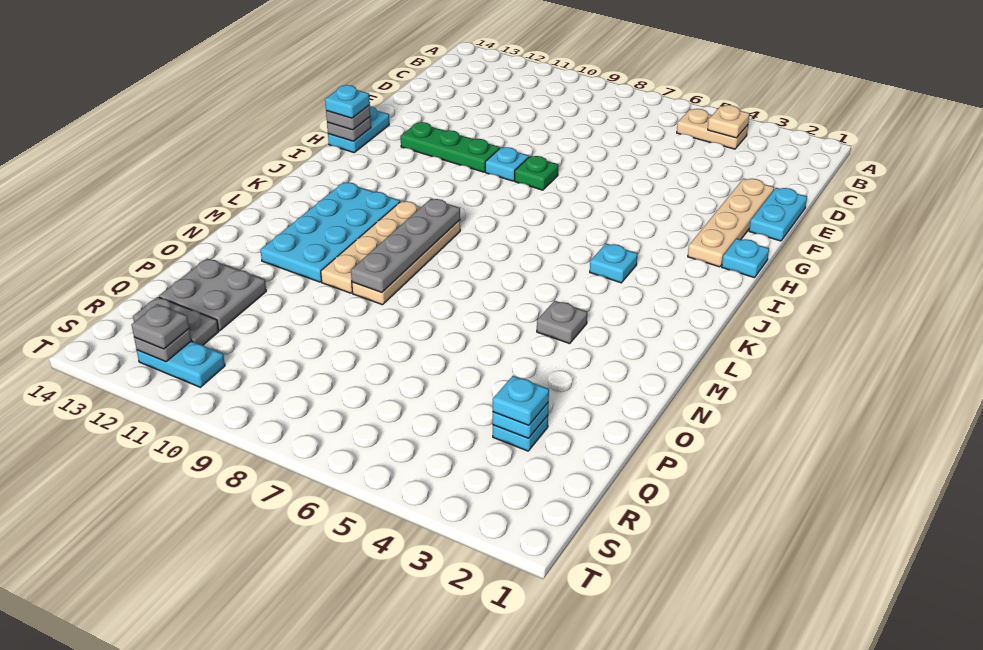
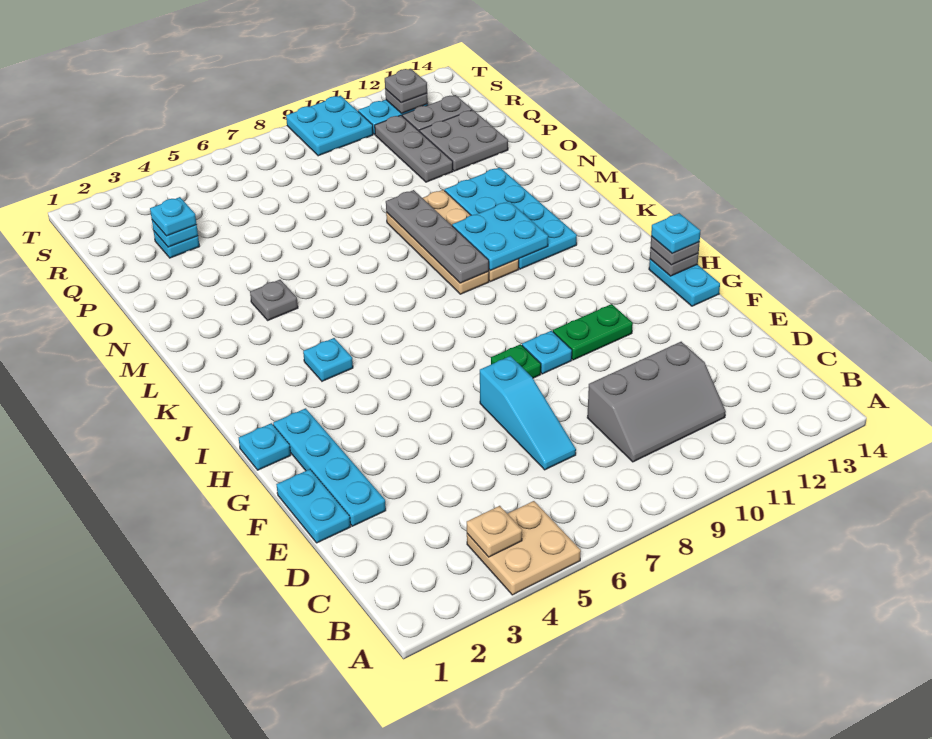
tan 1x2 plate [677,109,748,149] -> tan 2x2 plate [467,501,581,595]
none -> grey 2x3 slope [587,342,726,462]
none -> cyan 1x3 slope [480,356,576,470]
tan 1x4 plate [688,178,774,267] -> cyan 1x4 plate [273,408,386,526]
green 1x3 plate [401,122,500,172] -> green 1x2 plate [553,304,633,360]
none -> cyan 2x2 plate [452,201,548,271]
none -> grey 1x3 plate [375,115,453,182]
none -> cyan 2x2 plate [286,96,373,156]

